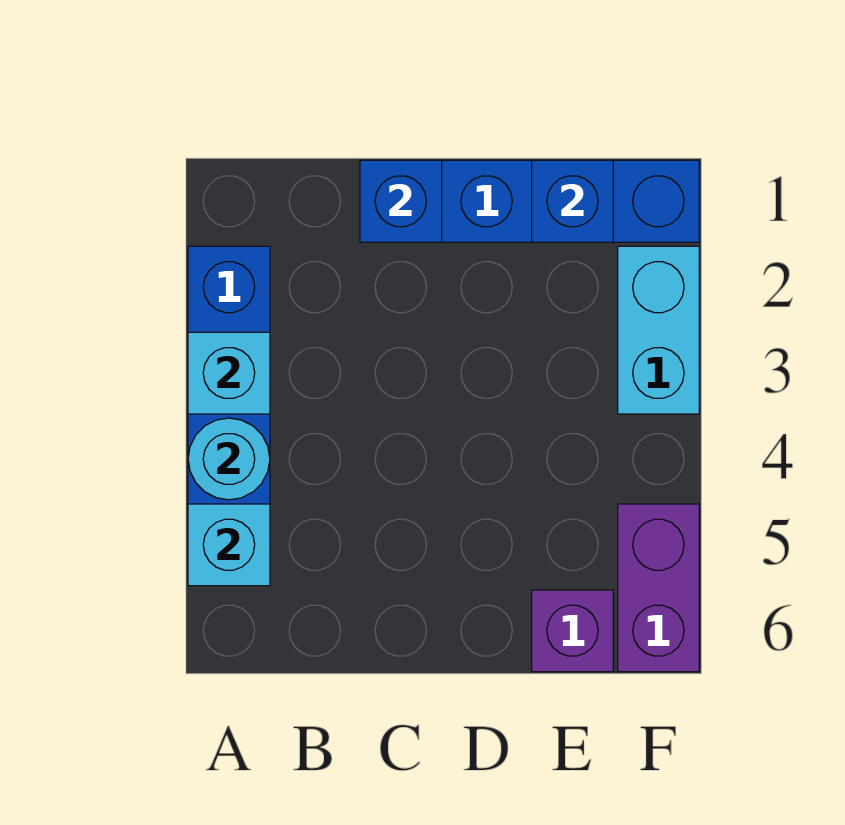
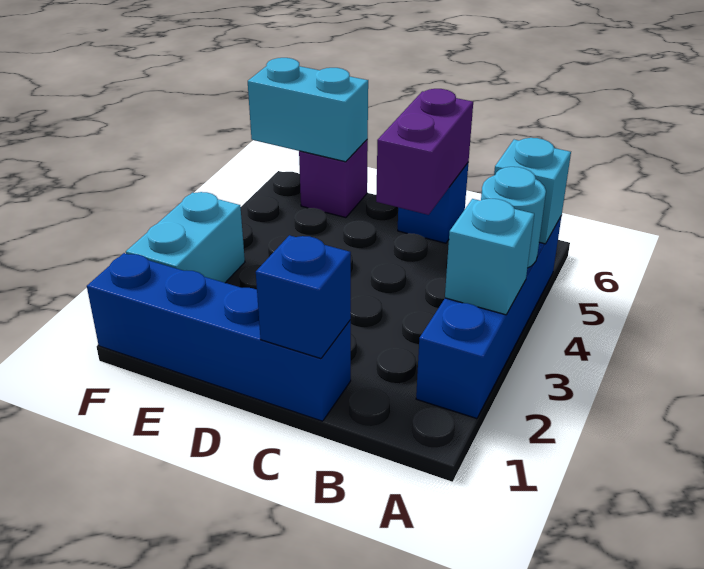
blue 1x1 brick [532,160,613,242] -> blue 1x1 brick moved to [398,163,468,243]
none -> cyan 1x2 brick [248,58,368,162]
purple 1x2 brick [618,504,699,672] -> purple 1x2 brick moved to [376,89,473,215]

